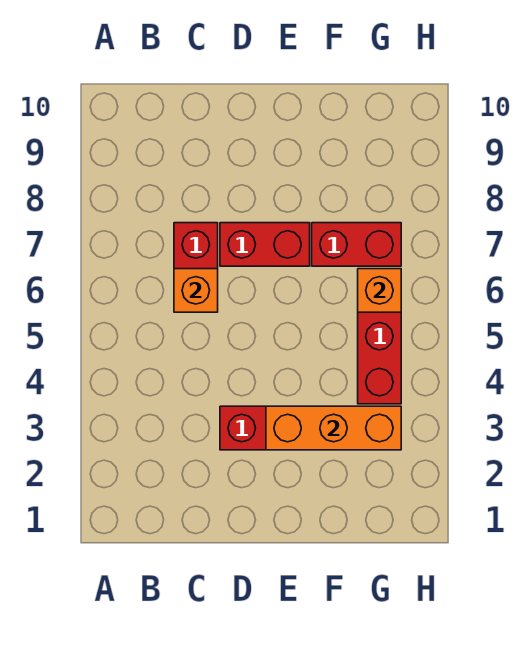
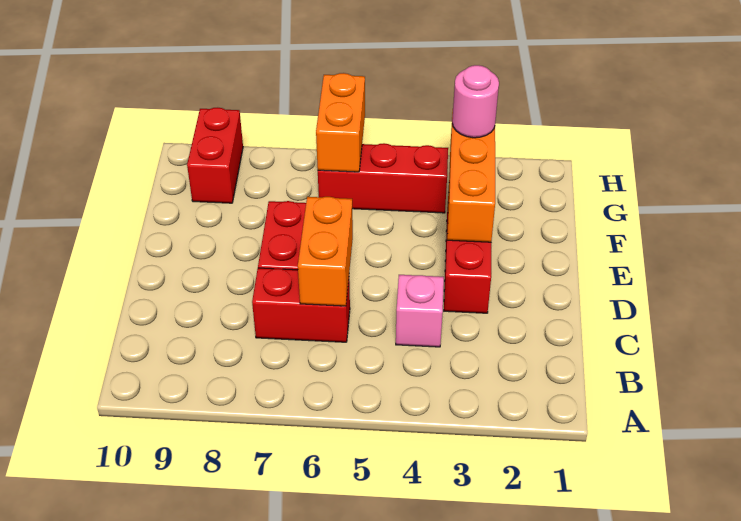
none -> pink 1x1 brick [396,275,444,347]
orange 1x1 brick [174,269,218,312] -> orange 1x2 brick [298,197,353,306]
red 1x2 brick [312,223,401,266] -> red 1x2 brick moved to [187,108,243,203]
none -> pink 1x1 round brick [452,65,499,138]
orange 1x1 brick [358,269,401,312] -> orange 1x2 brick [316,73,365,172]

